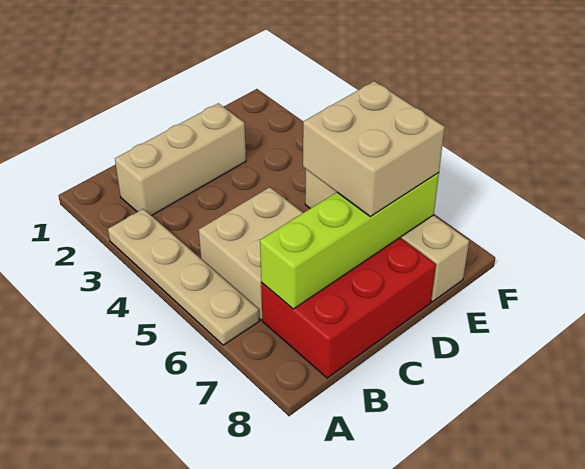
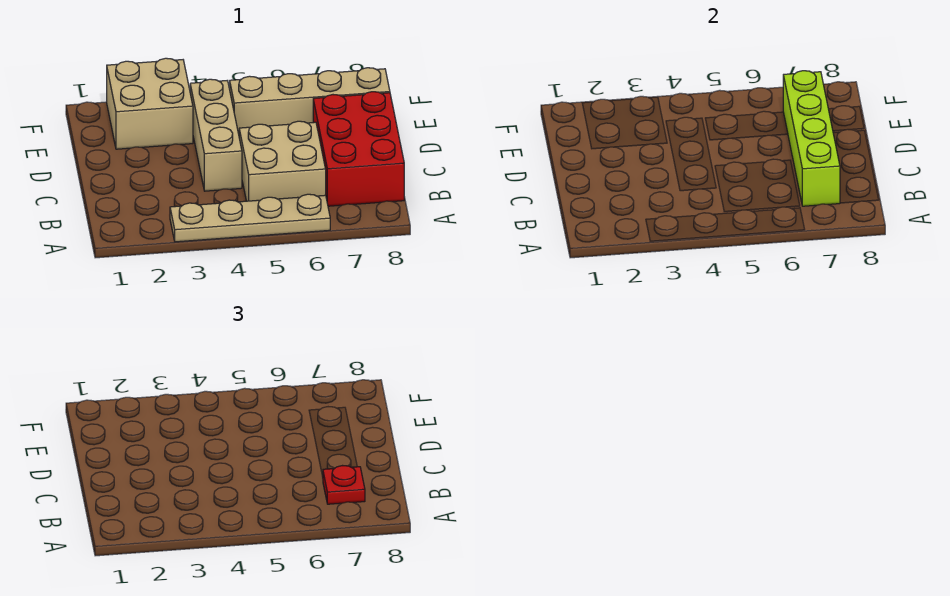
tan 1x3 brick [115,103,246,216] -> tan 1x3 brick moved to [190,79,242,191]
none -> red 1x1 plate [323,466,365,504]
tan 2x2 brick [303,81,445,217] -> tan 2x2 brick moved to [107,58,193,149]

